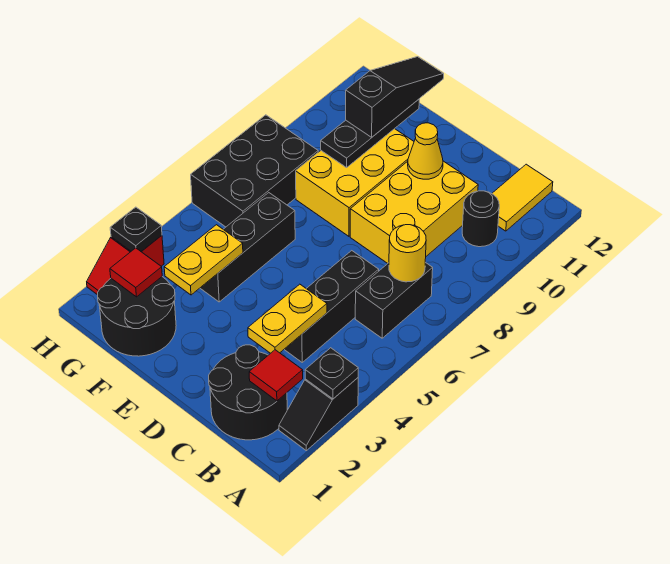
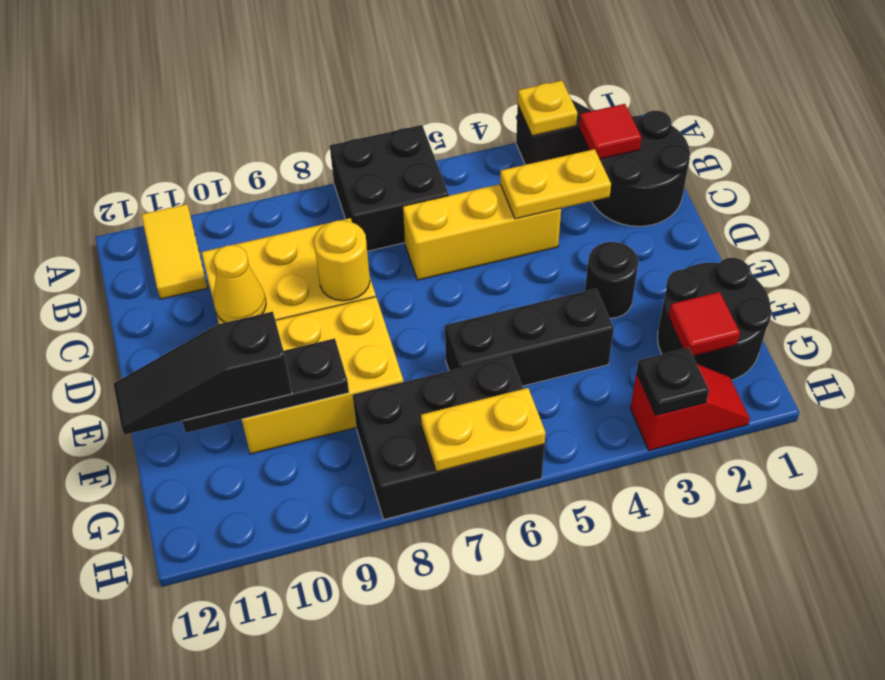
black 1x1 plate [305,348,358,399] -> yellow 1x1 plate [518,81,577,136]
black 1x2 brick [355,262,433,338] -> black 2x2 brick [330,125,449,251]
yellow 1x1 round brick [389,225,426,282] -> yellow 1x1 round brick moved to [314,220,370,301]
black 1x1 round brick [462,191,499,247] -> black 1x1 round brick moved to [585,242,638,318]
yellow 1x2 tile [492,164,553,231] -> yellow 1x2 tile turned to [141,204,208,299]
black 1x3 brick [284,251,379,362] -> yellow 1x3 brick [403,184,561,280]
yellow 1x2 plate [164,225,243,295] -> yellow 1x2 plate moved to [421,388,546,472]

